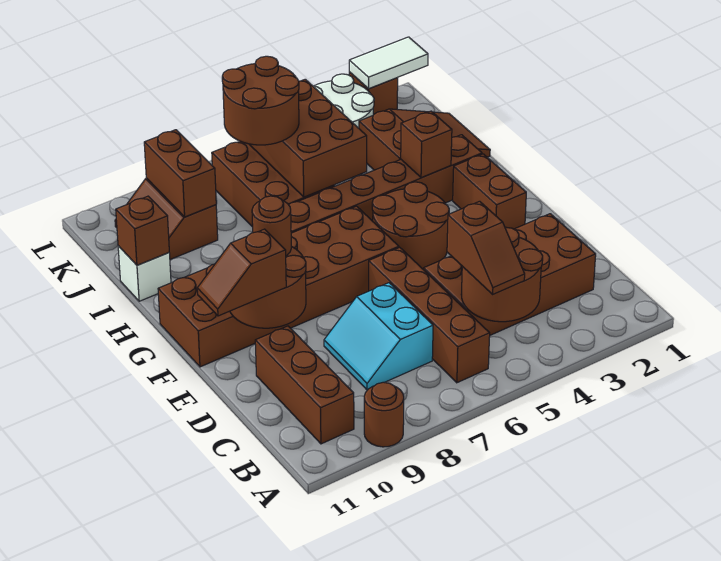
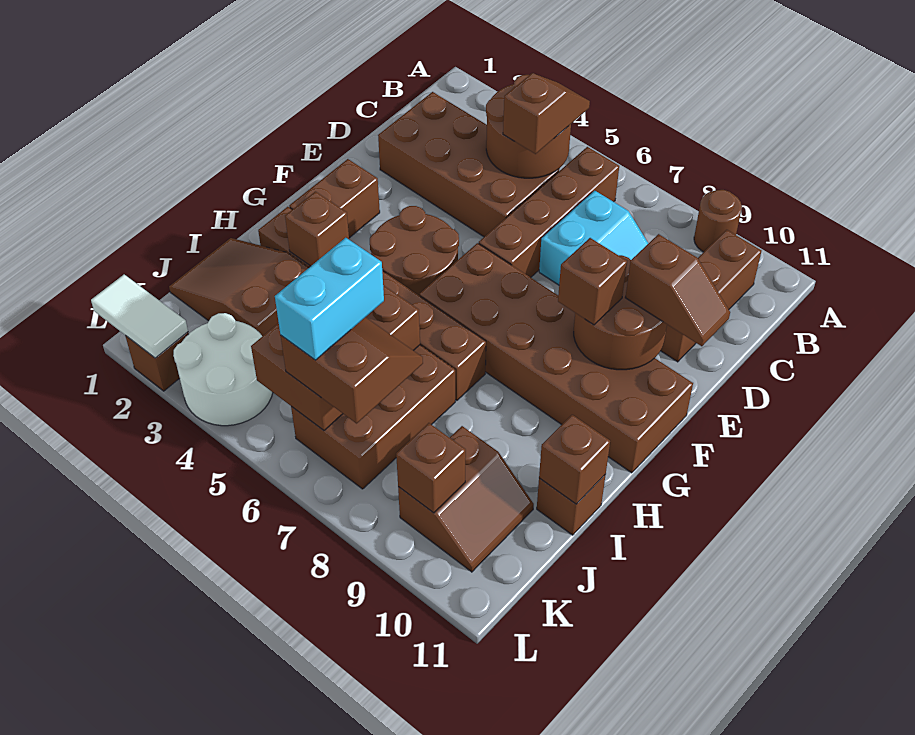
brown 1x1 round brick [252,196,291,256] -> brown 1x1 brick [558,238,627,325]
white 1x1 brick [118,246,171,301] -> brown 1x1 brick [537,474,606,535]
brown 2x2 round brick [222,56,299,145] -> brown 2x2 slope [281,317,423,423]
none -> cyan 1x2 brick [275,238,384,360]
brown 1x2 brick [144,130,216,217] -> brown 1x1 brick [396,423,466,513]

